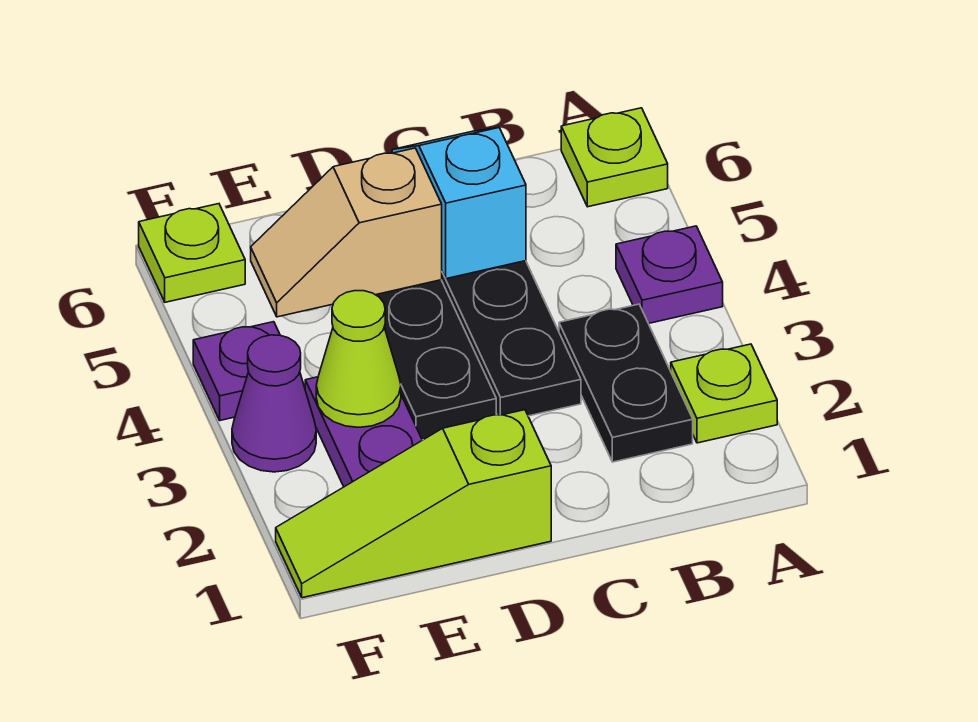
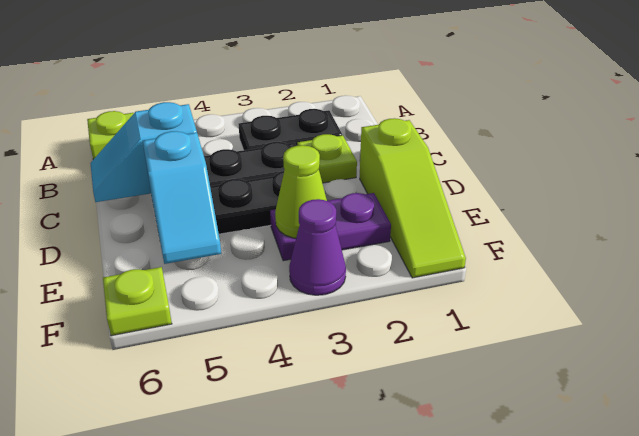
lime 1x1 plate [671,344,777,443] -> lime 1x1 plate moved to [297,134,357,183]
purple 1x1 plate [616,226,723,323] -> none
tan 1x2 slope [251,148,442,317] -> cyan 1x2 slope [143,131,221,264]
purple 1x1 plate [193,322,280,420] -> none

